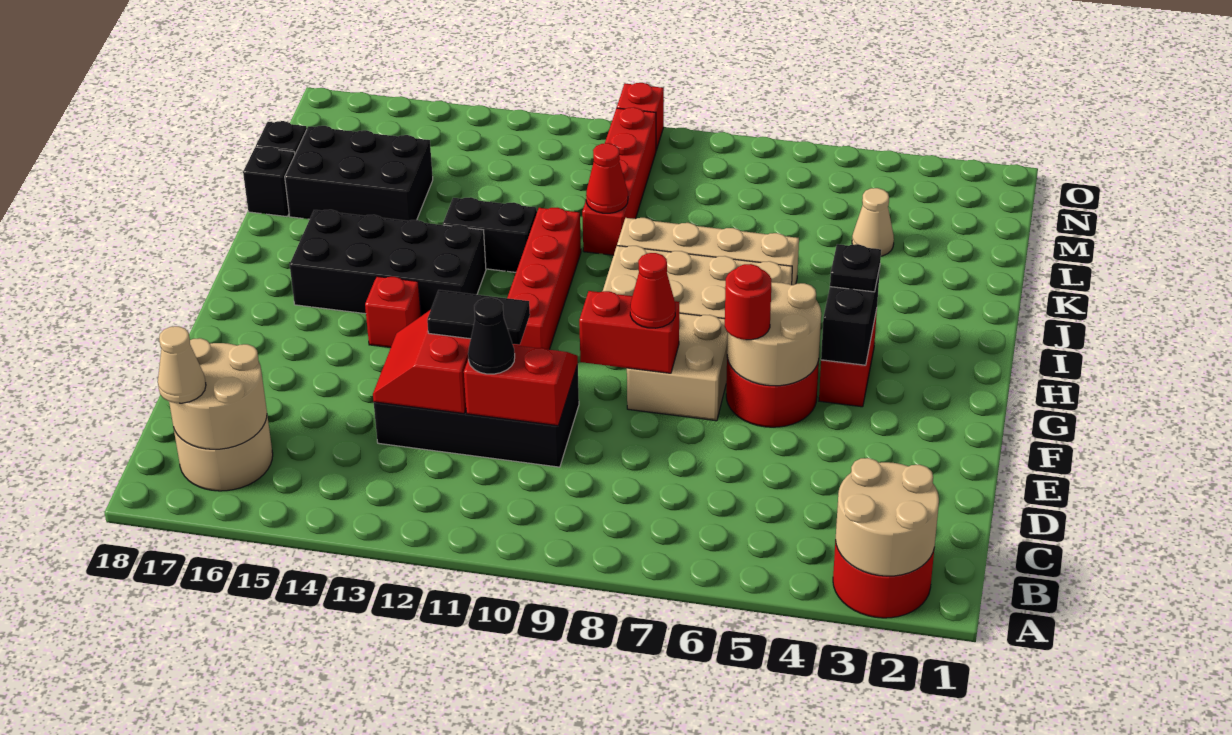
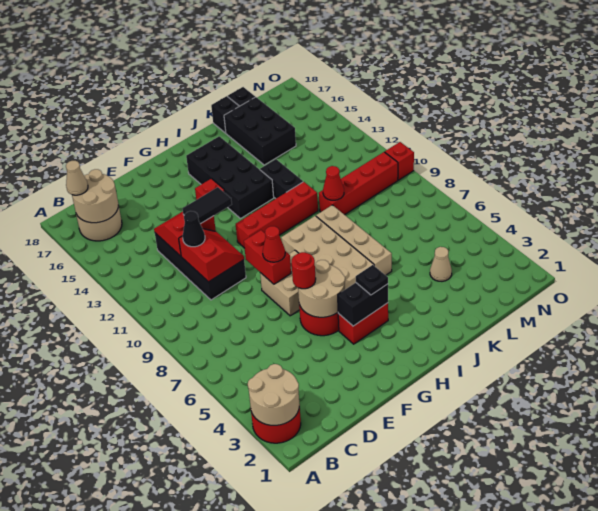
black 1x2 tile [427,290,530,345] -> black 1x2 tile turned to [183,187,232,224]

